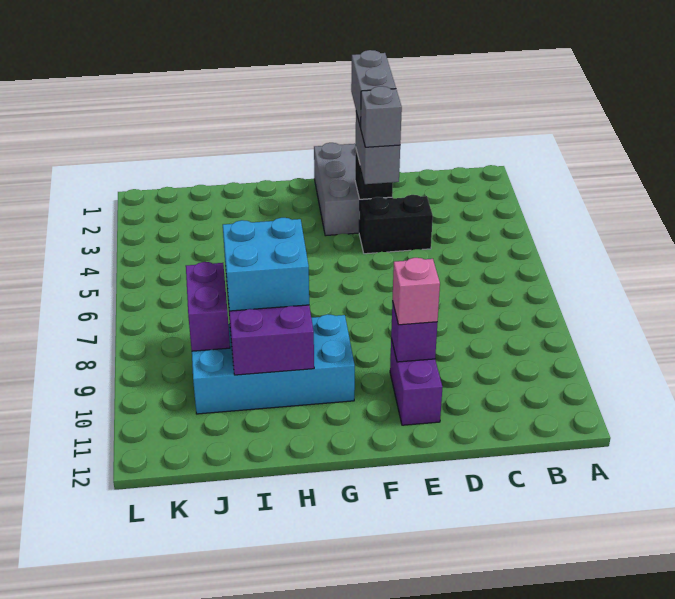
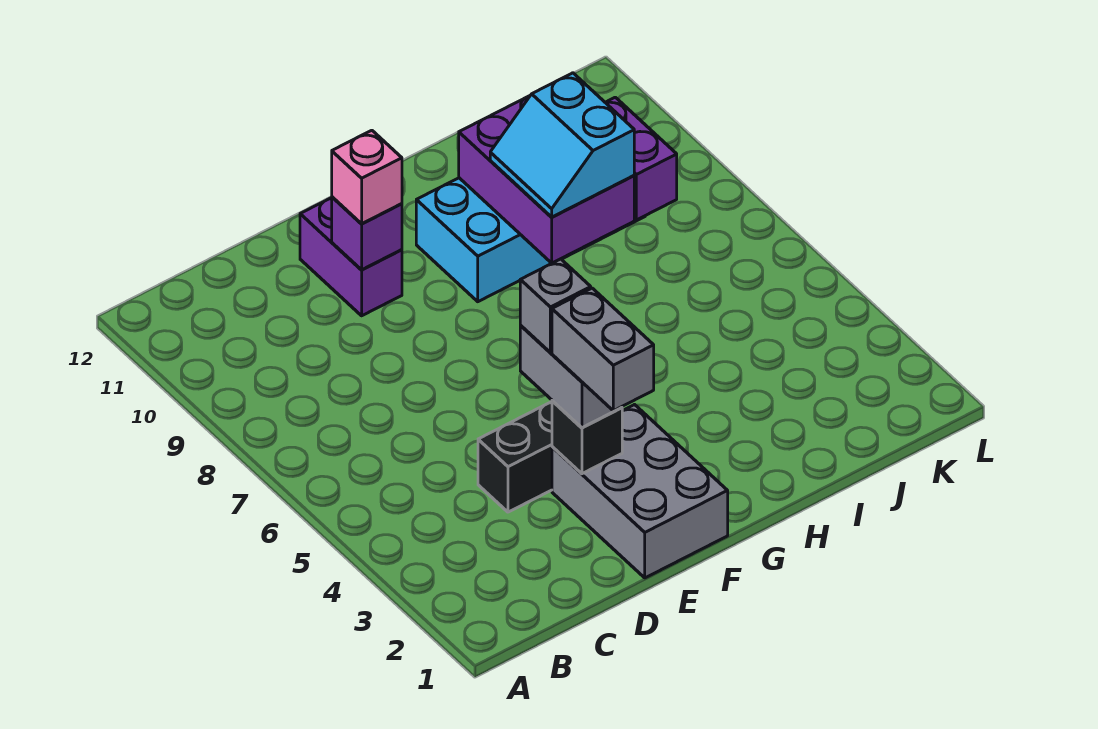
cyan 2x2 brick [223,218,309,311] -> cyan 2x2 slope [490,73,634,217]

